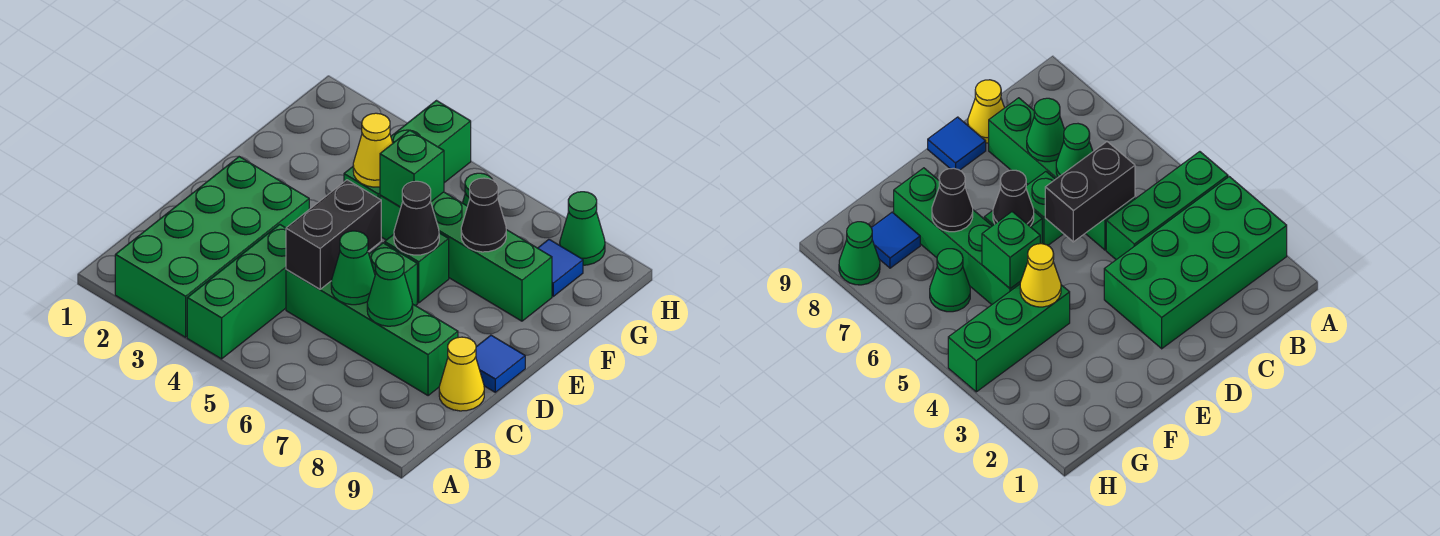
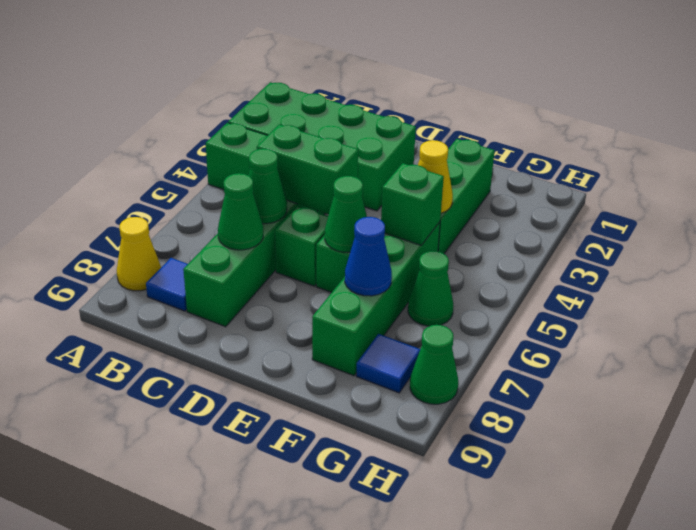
black 1x2 brick [286,180,381,289] -> green 1x2 brick [257,124,358,214]
yellow 1x1 cone [439,337,484,411] -> yellow 1x1 cone moved to [117,217,161,291]
blue 1x1 tile [476,335,525,392] -> blue 1x1 tile moved to [146,258,188,311]
black 1x1 cone [394,181,439,255] -> green 1x1 cone [325,176,367,252]
green 1x3 brick [344,101,471,199] -> green 1x3 brick turned to [438,139,495,253]
black 1x1 cone [461,178,506,252] -> blue 1x1 cone [345,217,392,296]

